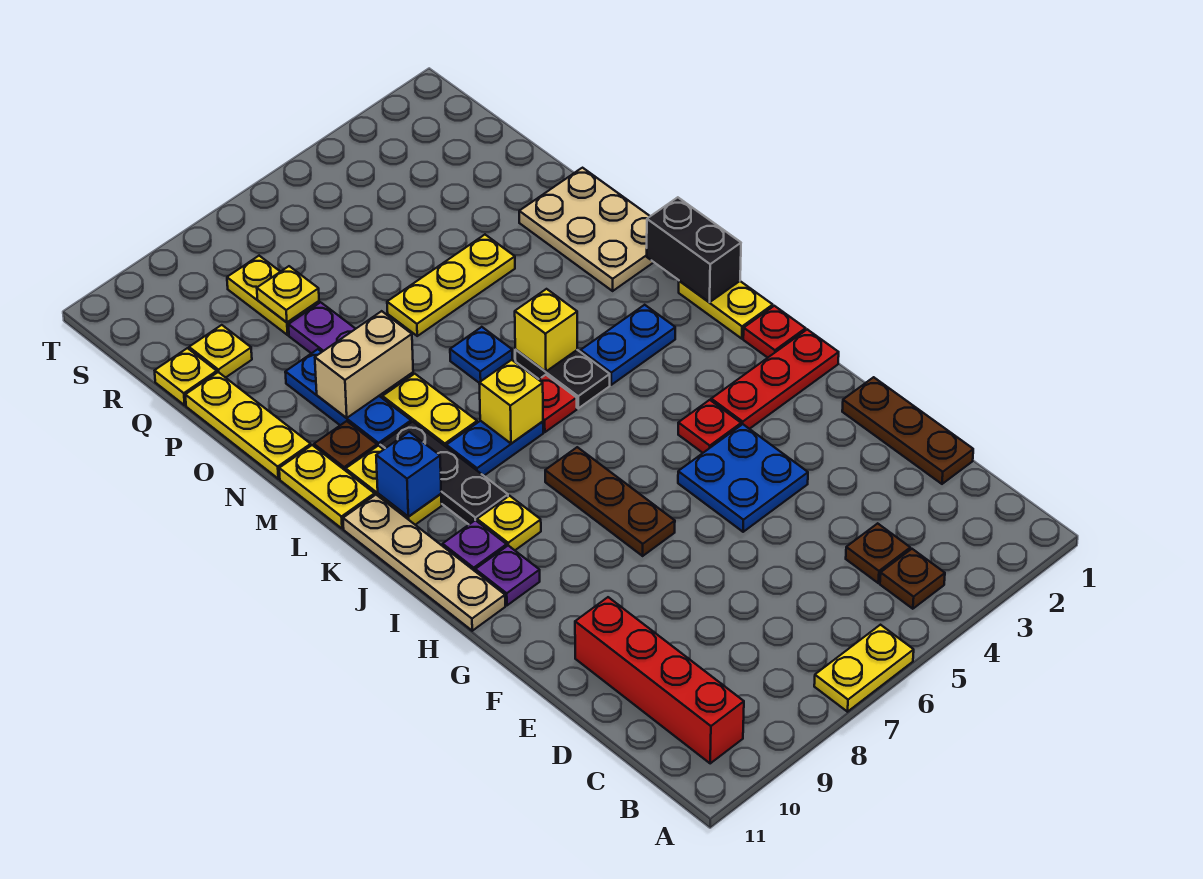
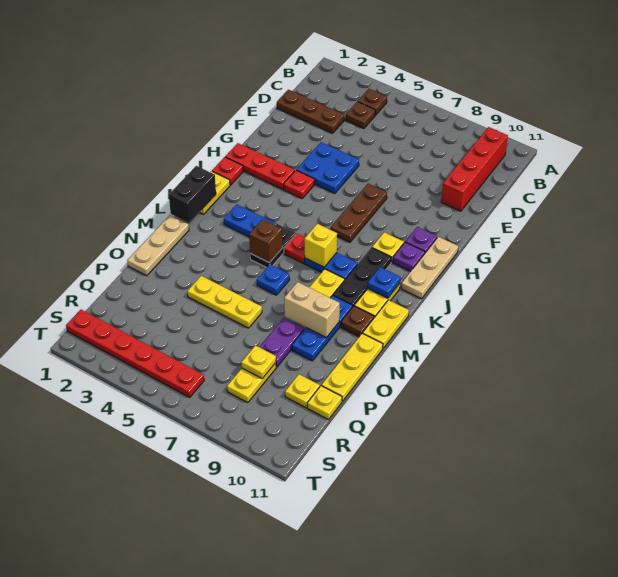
yellow 1x2 plate [814,625,914,712] -> none
brown 1x3 plate [842,377,973,484] -> brown 1x3 plate turned to [277,90,344,133]
tan 1x4 plate [343,495,505,631] -> tan 1x3 plate [401,237,458,299]
blue 1x1 brick [376,432,441,516] -> blue 1x1 plate [368,267,400,298]
yellow 1x1 brick [515,289,577,372] -> brown 1x1 brick [249,219,282,263]
tan 2x3 plate [519,168,654,291] -> tan 1x3 plate [127,215,189,276]
none -> red 1x6 plate [66,310,204,398]

